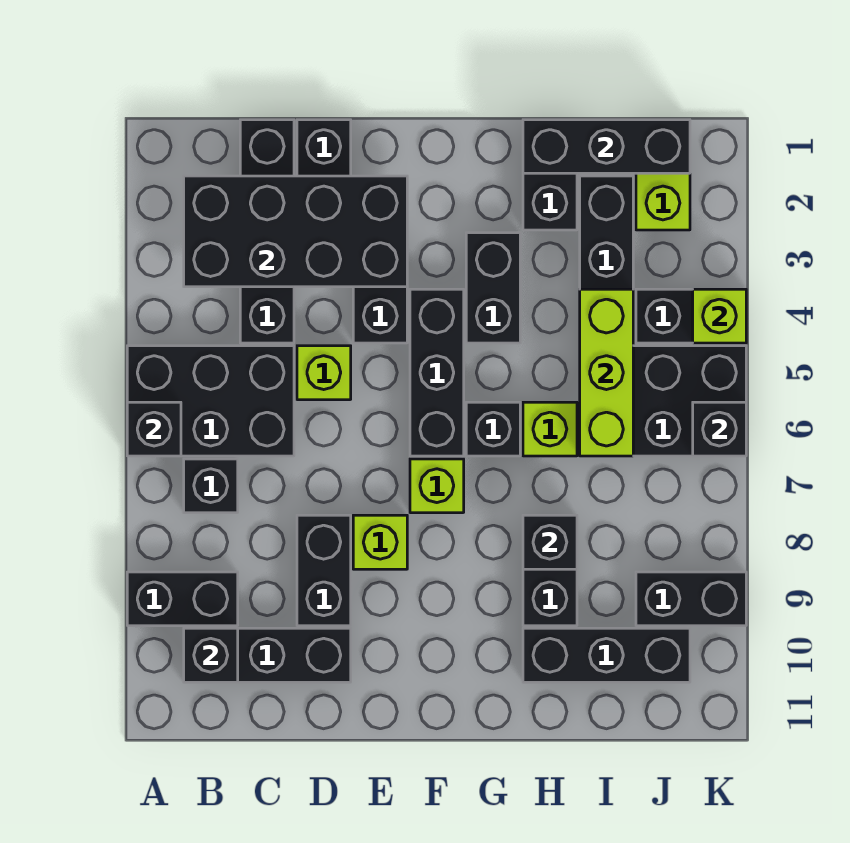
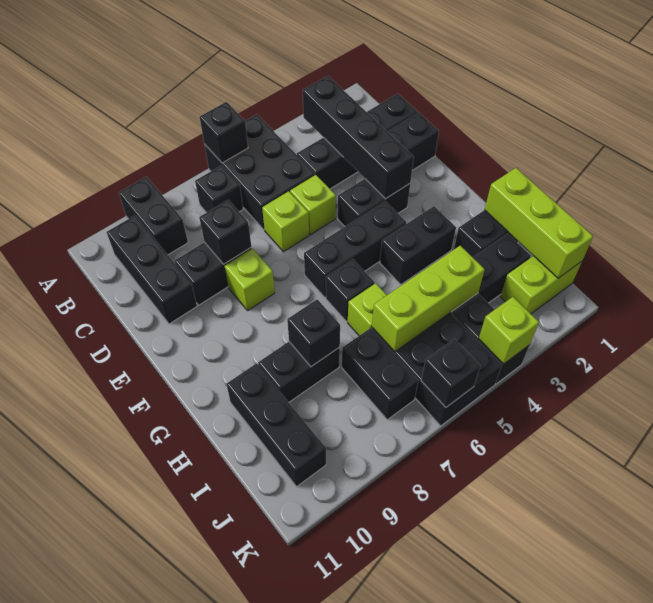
black 2x4 brick [184,176,407,287] -> black 1x4 brick [303,76,414,199]
black 1x1 brick [184,628,238,682] -> black 1x1 brick moved to [199,200,252,264]
lime 1x1 brick [410,459,464,513] -> lime 1x1 brick moved to [262,191,309,252]
black 1x3 brick [523,120,690,173] -> lime 1x3 brick [485,168,593,278]
black 1x2 brick [636,572,746,626] -> black 1x2 brick moved to [342,328,418,420]

